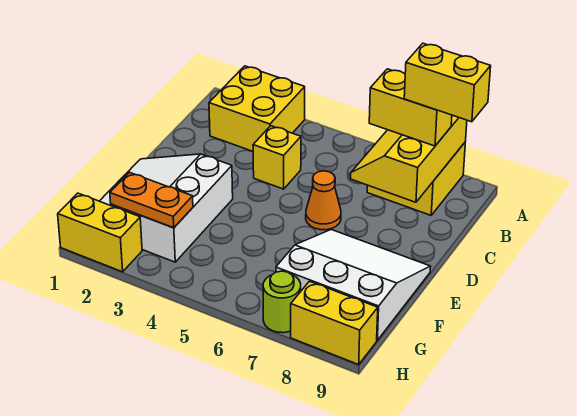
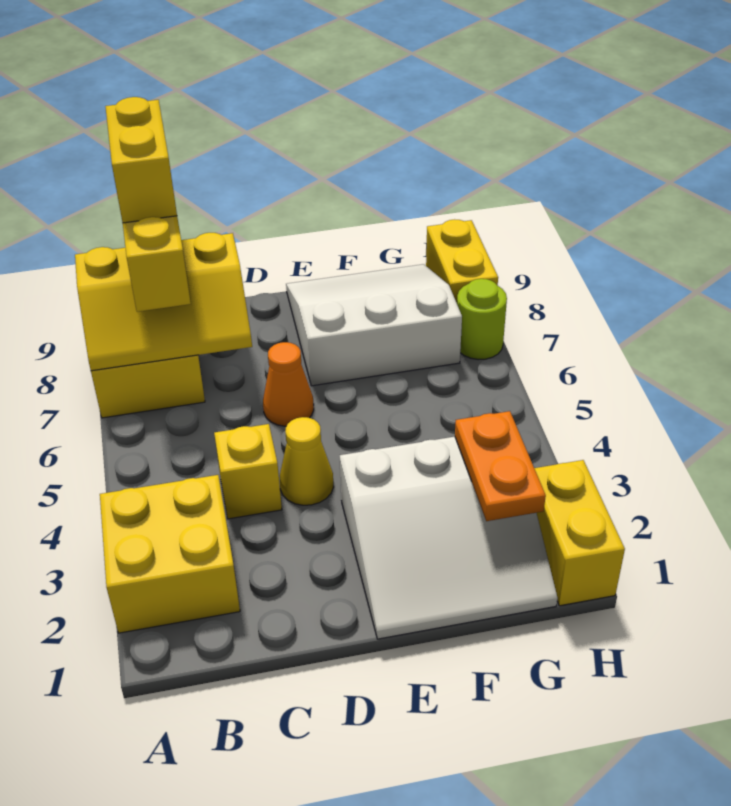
none -> yellow 1x1 cone [280,417,334,505]
white 3x3 slope [276,230,431,340] -> white 3x3 slope turned to [286,264,462,386]

